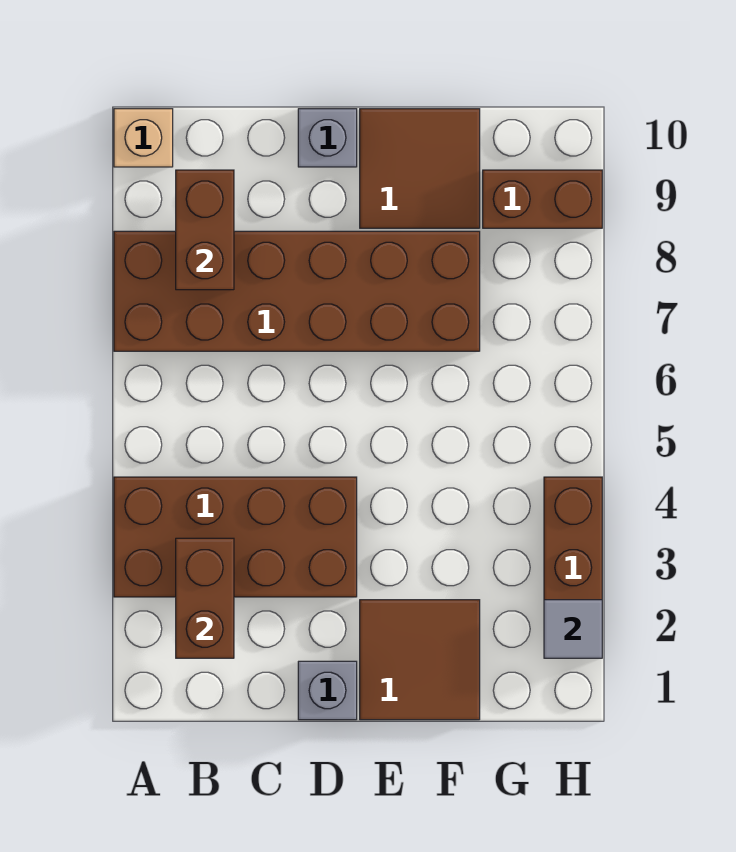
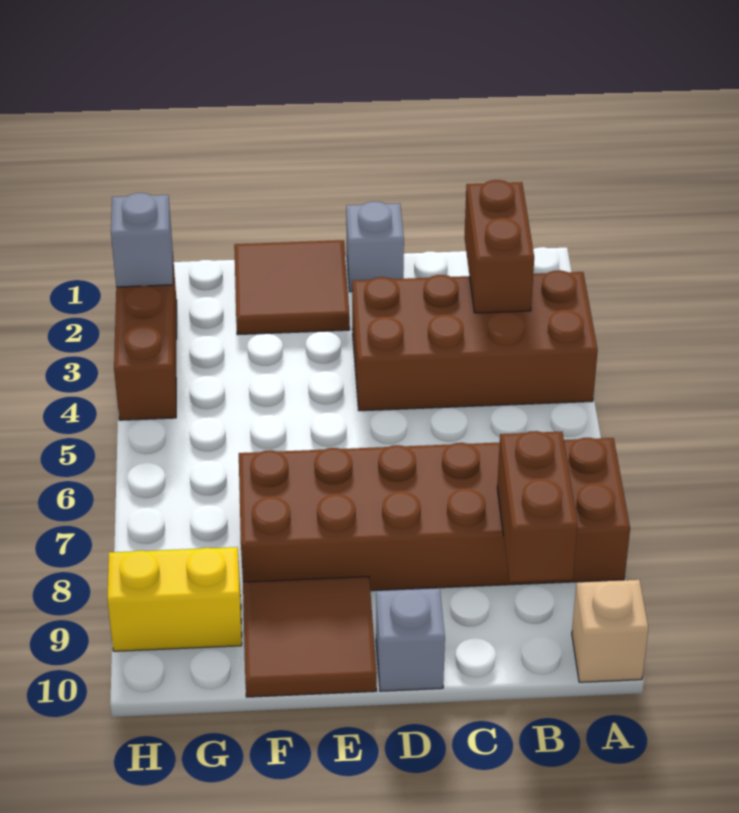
brown 1x2 brick [483,170,602,228] -> yellow 1x2 brick [107,547,242,651]
grey 1x1 tile [544,600,602,658] -> grey 1x1 brick [111,193,173,287]

